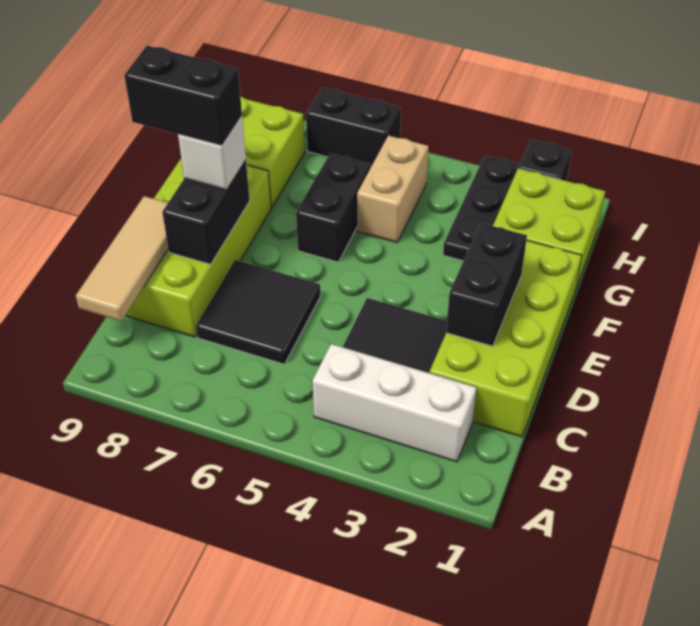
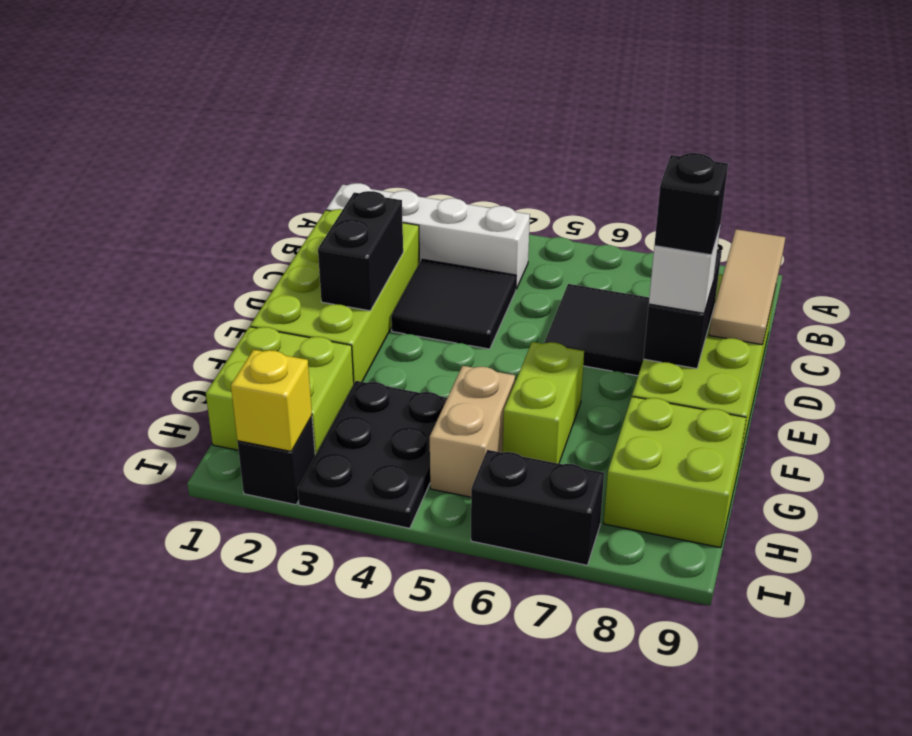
white 1x3 brick [312,344,476,462] -> white 1x4 brick [326,183,530,289]
black 1x2 brick [124,46,242,146] -> black 1x1 brick [654,153,728,255]
black 1x2 brick [296,153,370,262] -> lime 1x2 brick [503,342,584,464]
black 1x3 plate [443,155,520,261] -> black 2x3 plate [298,381,447,528]
none -> yellow 1x1 brick [231,350,312,451]

